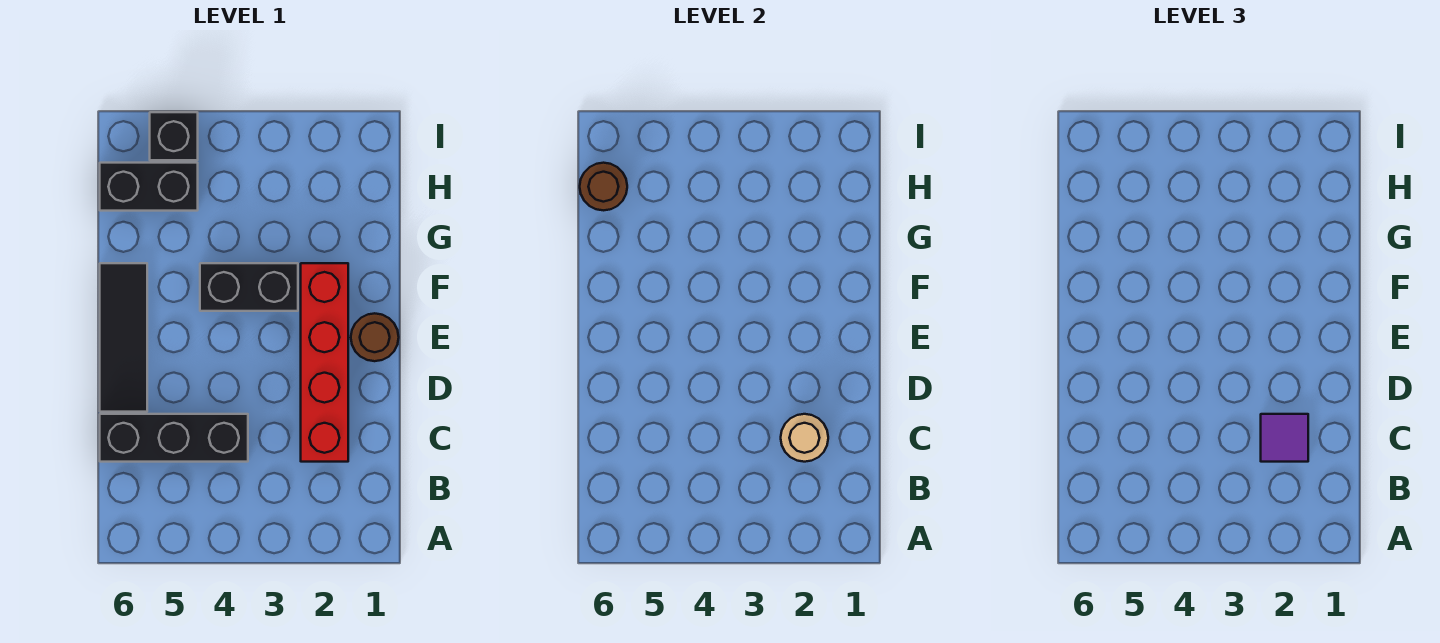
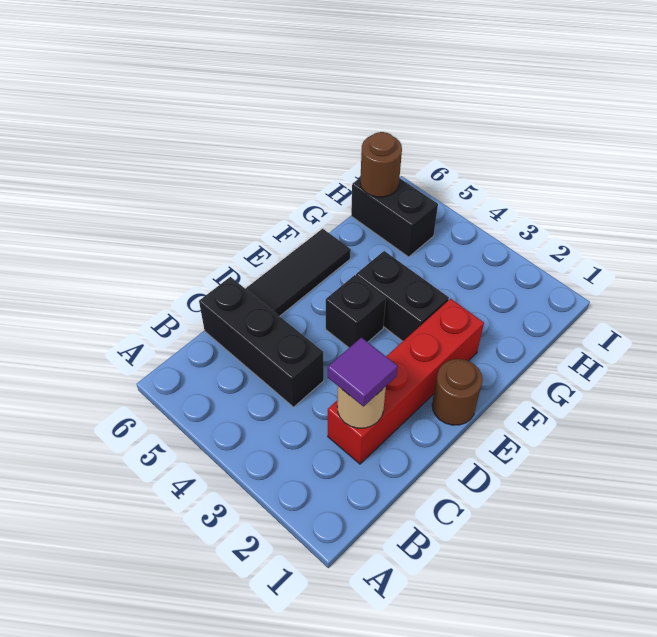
black 1x1 brick [150,112,198,160] -> black 1x1 brick moved to [326,275,386,348]

